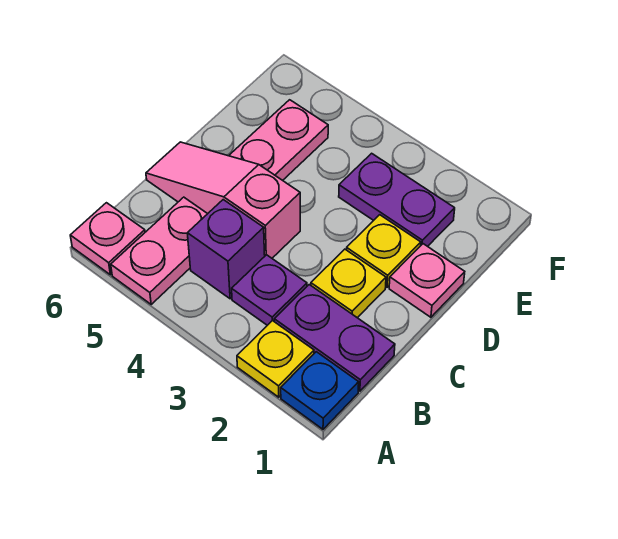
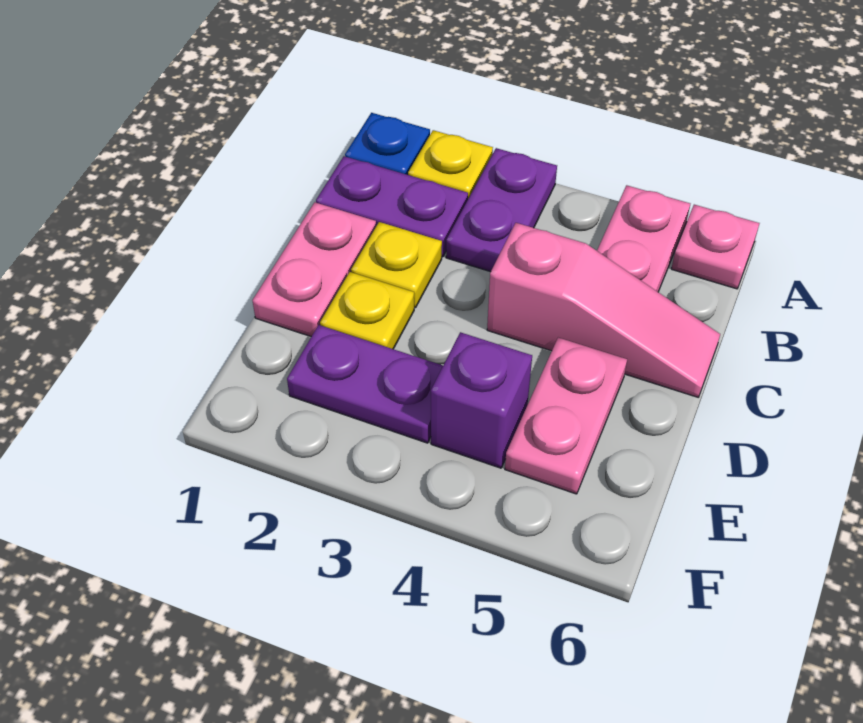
purple 1x1 plate [232,255,307,325] -> purple 1x2 plate [446,148,557,272]
purple 1x1 brick [187,200,265,299] -> purple 1x1 brick moved to [431,332,532,468]
pink 1x1 plate [389,244,465,317] -> pink 1x2 plate [252,202,376,337]

